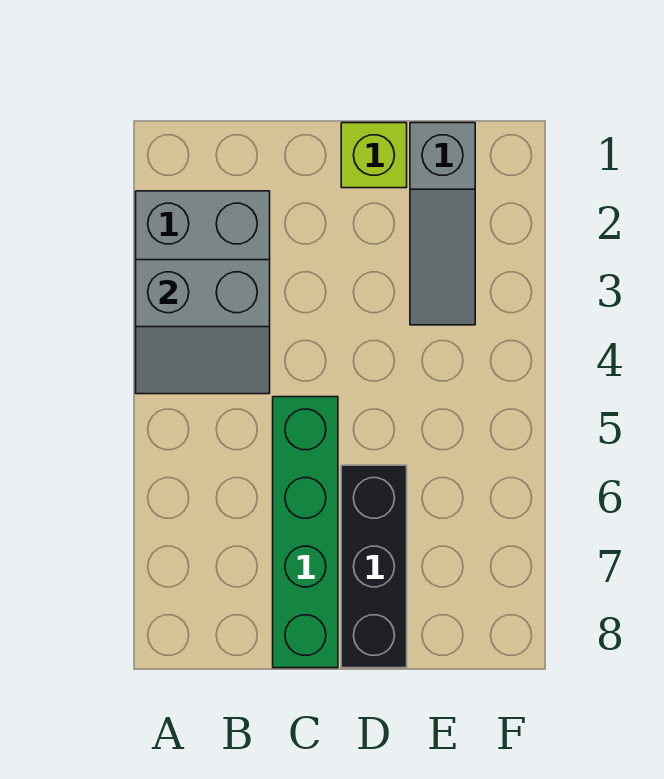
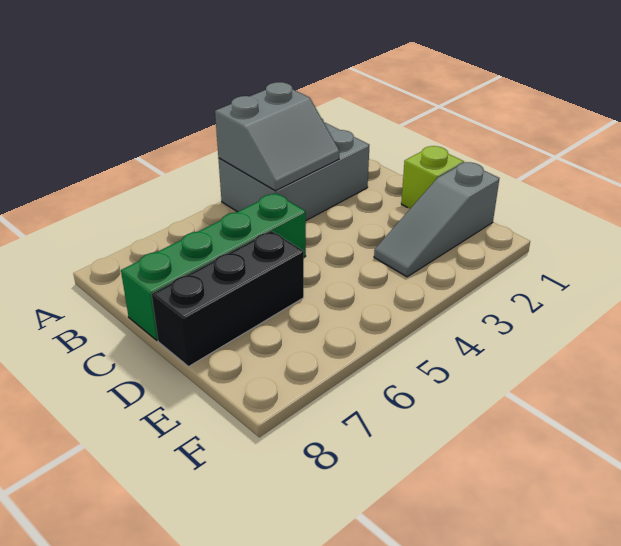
grey 2x2 slope [136,260,270,394] -> grey 2x2 slope turned to [215,82,340,191]

